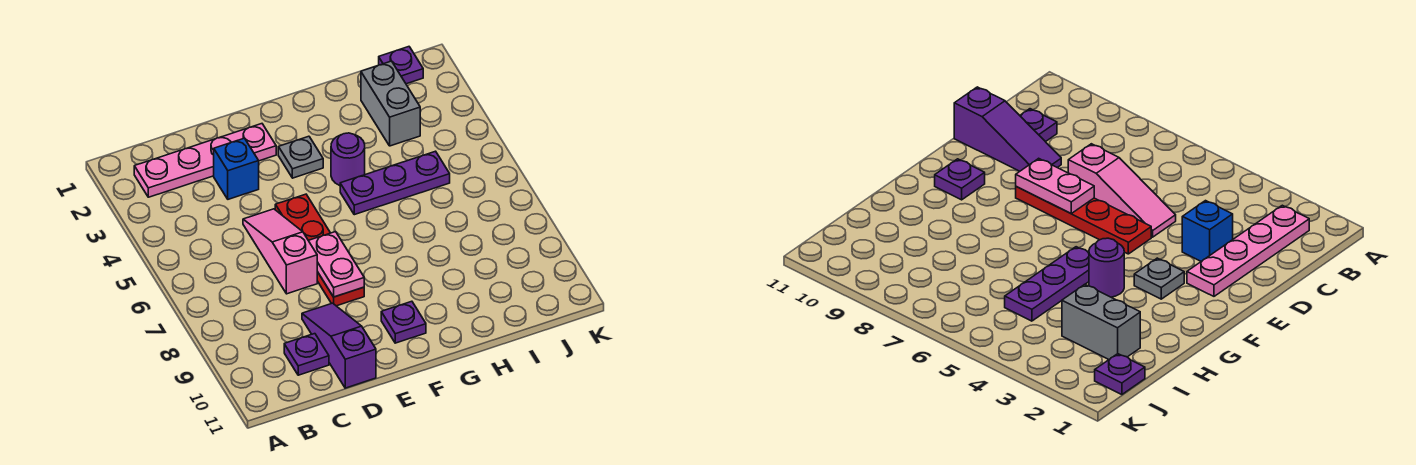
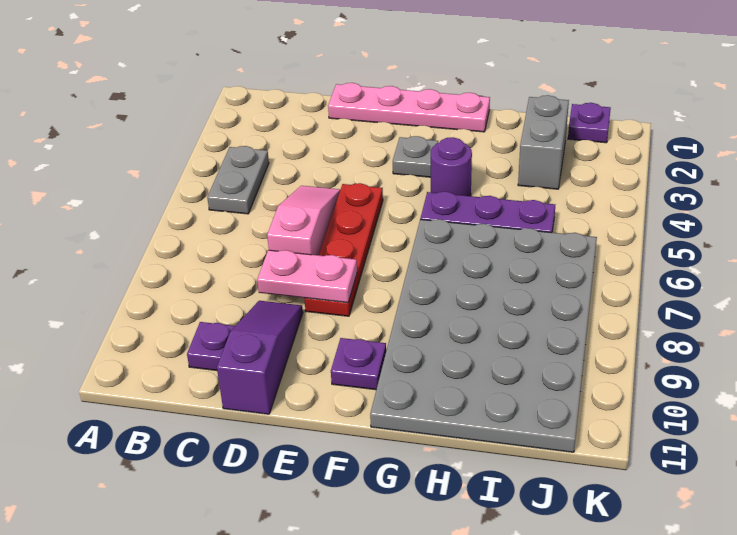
pink 1x4 plate [134,124,276,197] -> pink 1x4 plate moved to [328,83,490,132]
none -> grey 1x2 plate [207,146,269,214]
blue 1x1 brick [214,138,259,199] -> none
pink 1x2 plate [308,232,364,297] -> pink 1x2 plate turned to [257,250,357,303]
none -> grey 4x6 plate [370,219,597,452]

